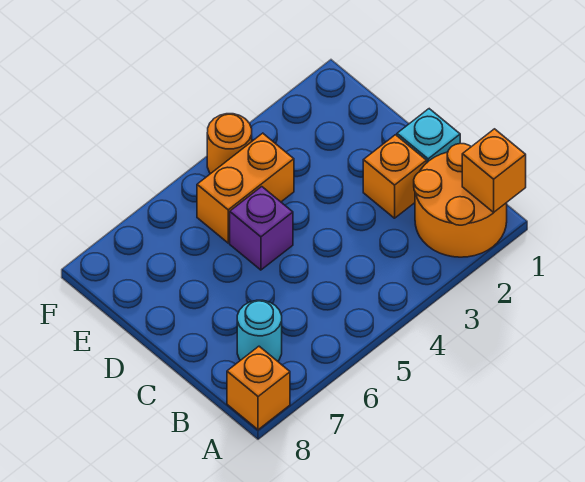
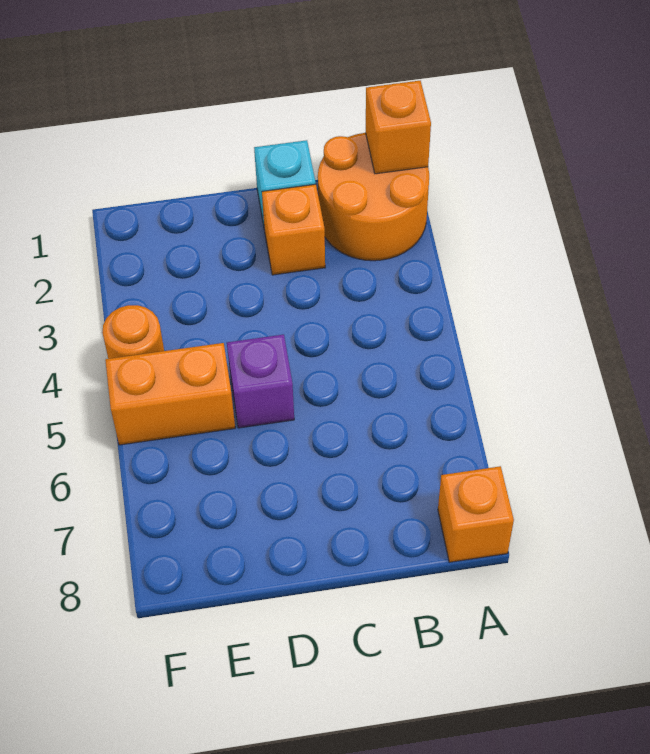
cyan 1x1 round brick [237,300,282,361] -> none
orange 1x2 brick [197,133,294,243] -> orange 1x2 brick turned to [105,343,235,445]

